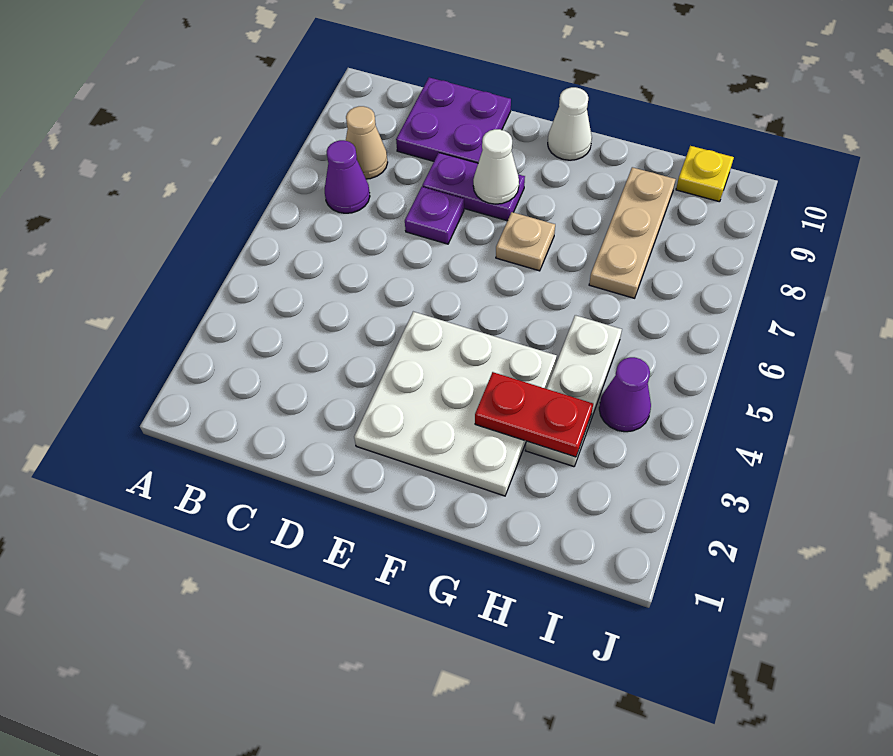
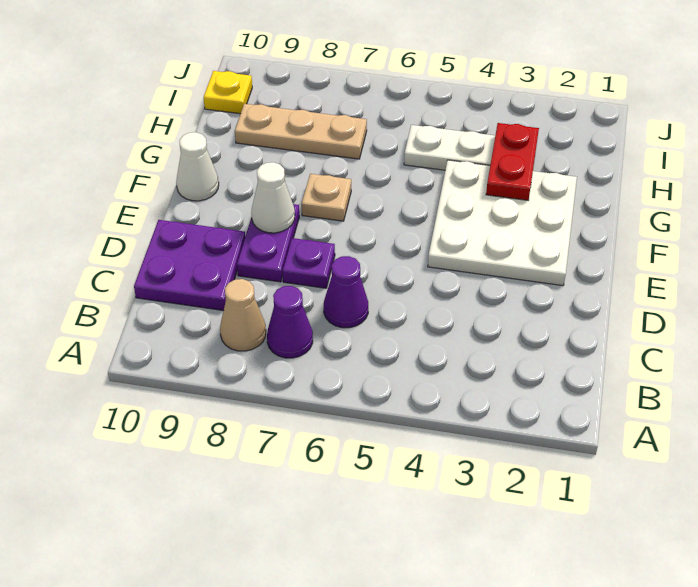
purple 1x1 cone [599,357,651,432] -> purple 1x1 cone moved to [324,256,368,328]

